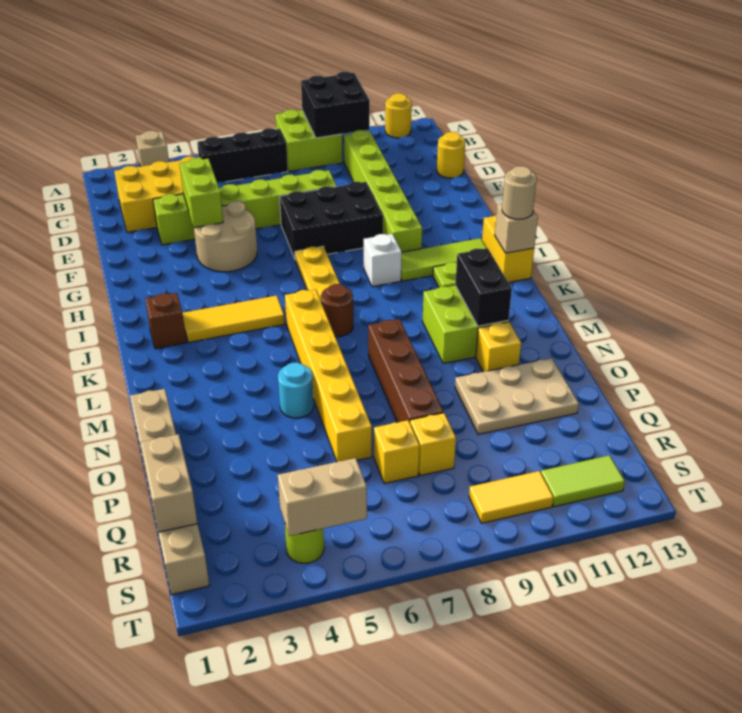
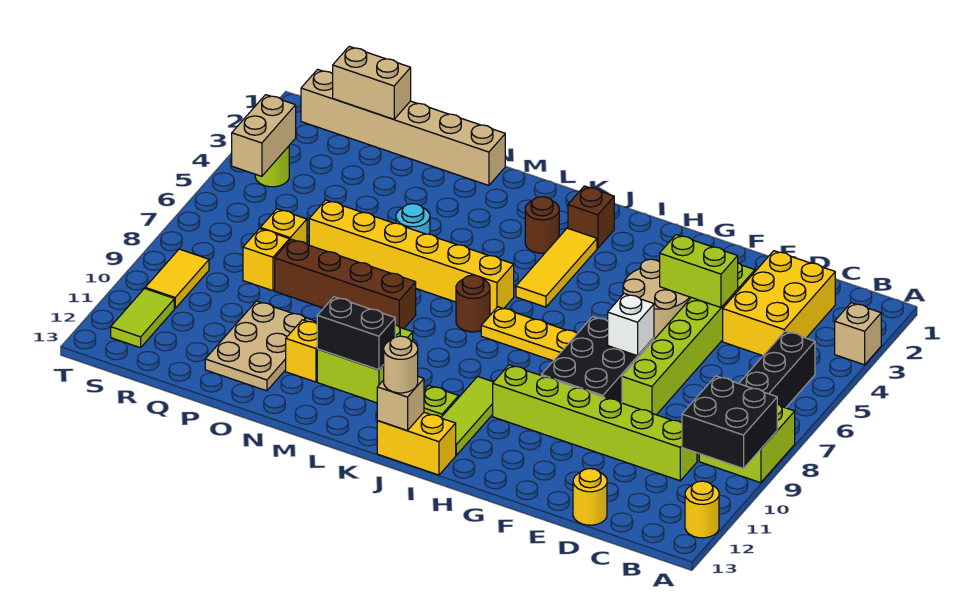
white 1x1 brick [364,234,402,287] -> white 1x1 brick moved to [608,294,654,356]
none -> brown 1x1 round brick [525,197,559,253]

